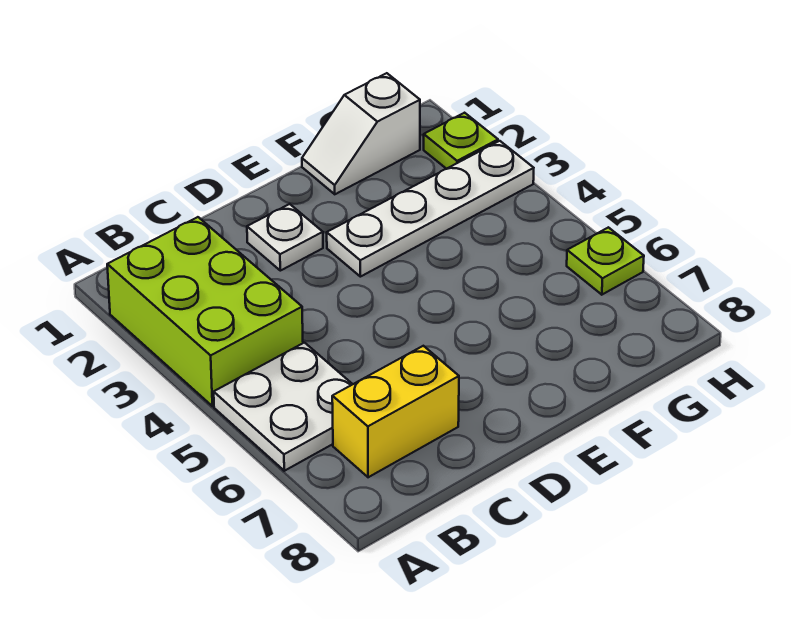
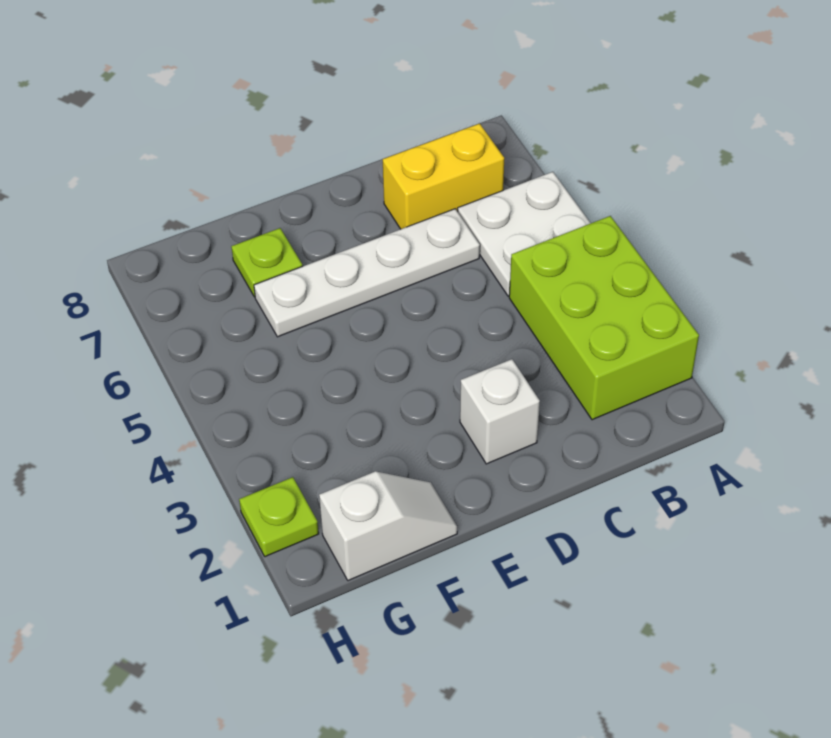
white 1x1 plate [247,204,323,271] -> white 1x1 brick [460,359,540,464]
white 1x4 plate [327,141,534,277] -> white 1x4 plate moved to [254,209,480,337]
lime 1x1 plate [567,227,644,295] -> lime 1x1 plate moved to [231,228,303,297]

